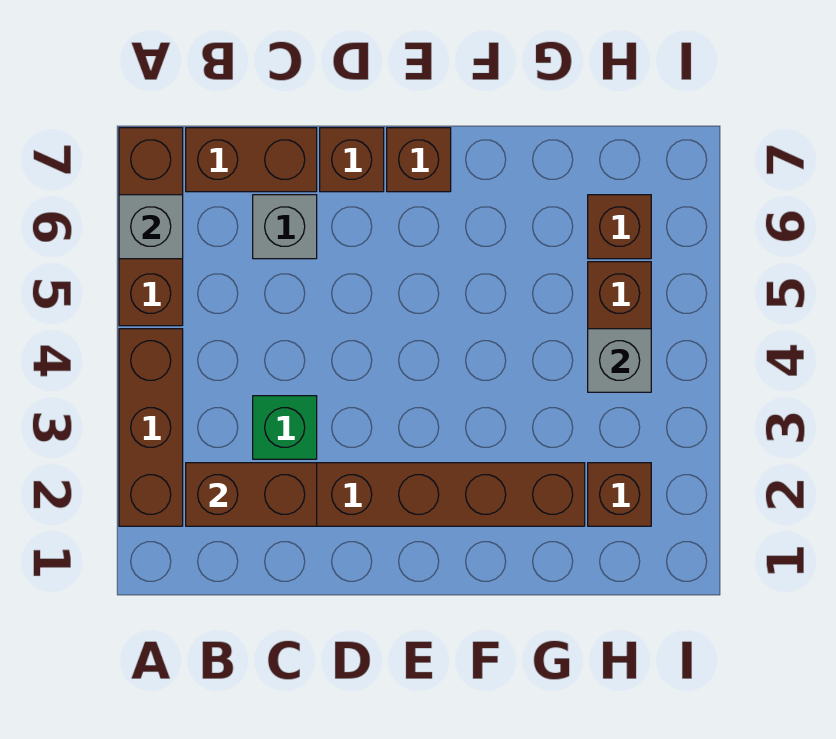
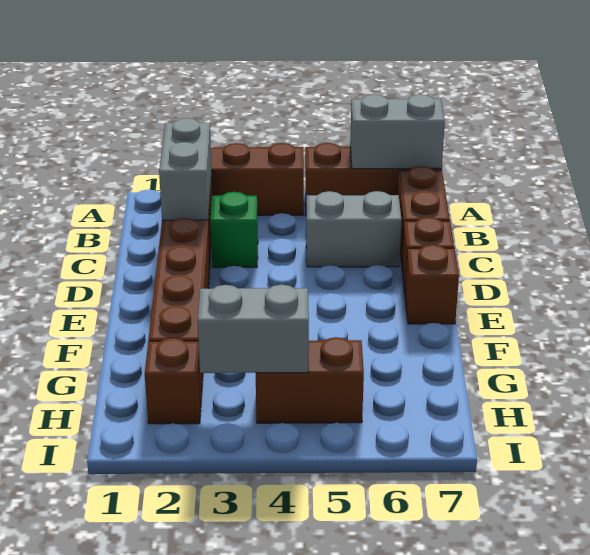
grey 1x1 brick [119,195,183,259] -> grey 1x2 brick [350,94,445,169]
brown 1x2 brick [186,463,317,526] -> grey 1x2 brick [159,118,212,220]
grey 1x1 brick [253,195,317,259] -> grey 1x2 brick [306,191,402,267]
grey 1x1 brick [588,329,651,392] -> grey 1x2 brick [198,285,309,373]
brown 1x1 brick [588,195,651,259] -> none

